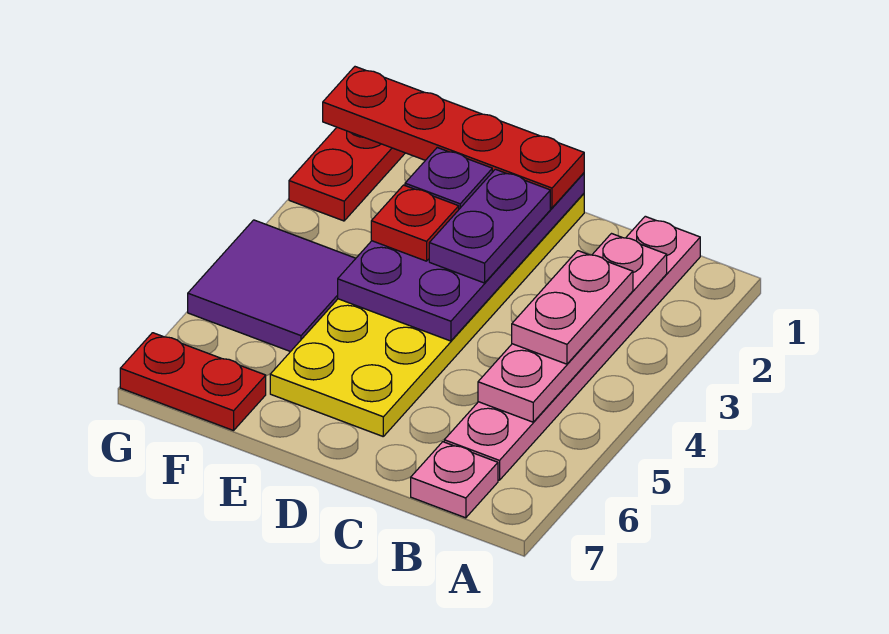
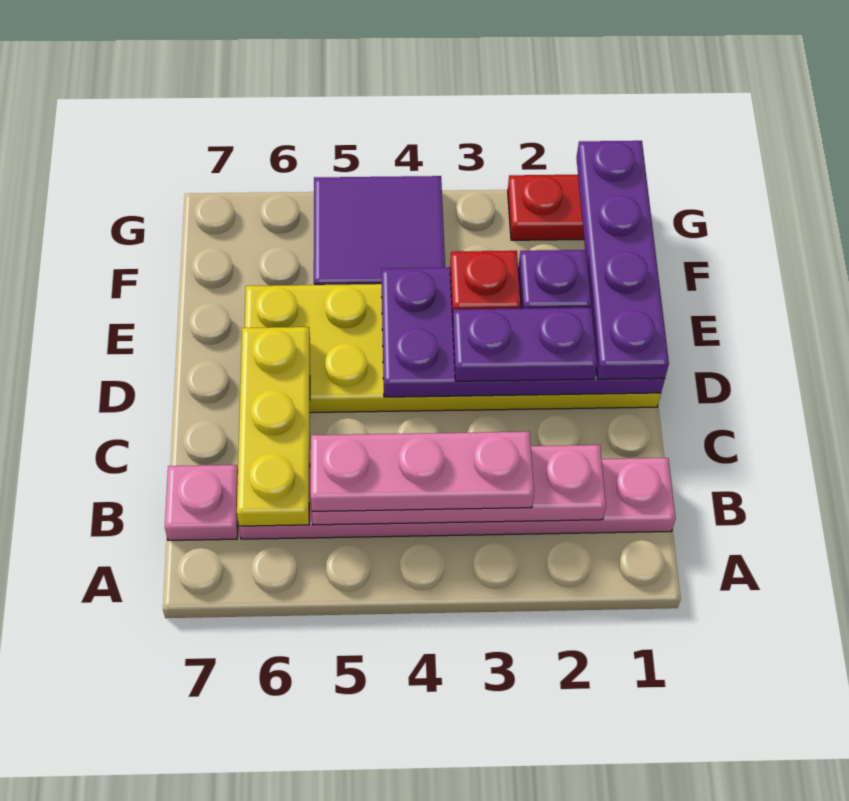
pink 1x2 plate [512,251,633,364] -> pink 1x3 plate [311,432,534,511]
none -> yellow 1x3 plate [237,327,310,526]
red 1x4 plate [323,67,584,208] -> purple 1x4 plate [576,141,669,379]
red 1x2 plate [120,333,266,431] -> none

